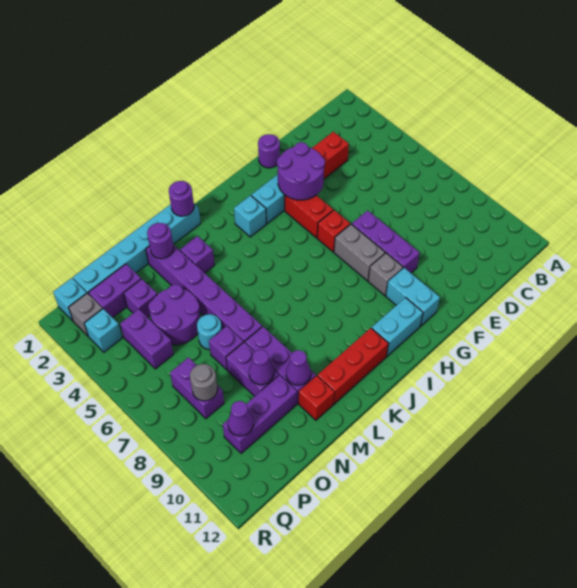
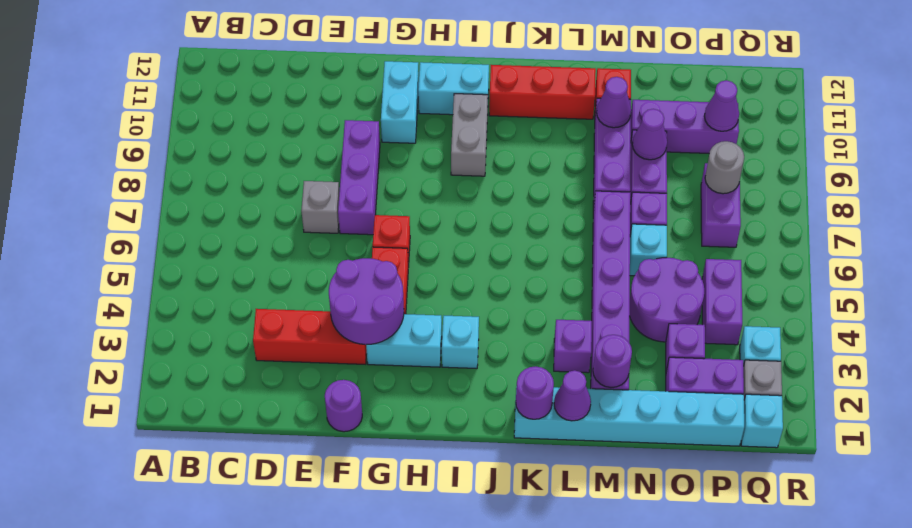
grey 1x2 brick [334,224,385,281] -> grey 1x2 brick moved to [451,94,488,176]
grey 1x1 brick [368,253,403,296] -> grey 1x1 brick moved to [301,181,339,233]
none -> purple 1x1 cone [554,370,591,421]
cyan 1x1 round brick [197,314,222,350] -> cyan 1x1 brick [630,224,667,276]

